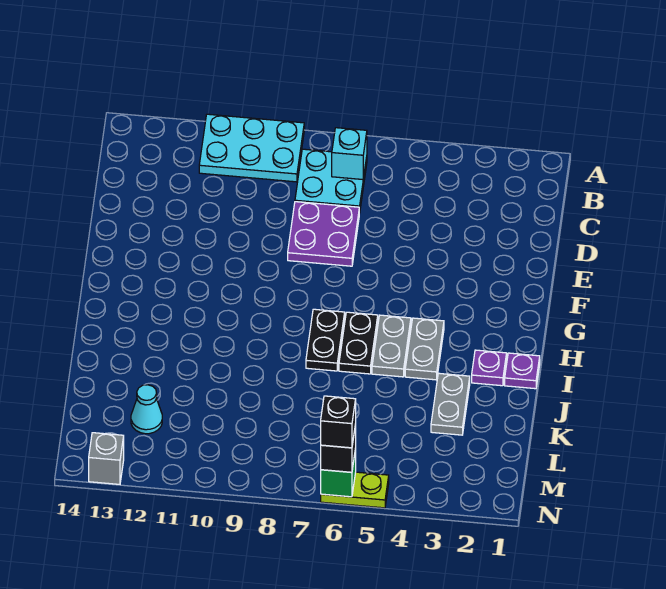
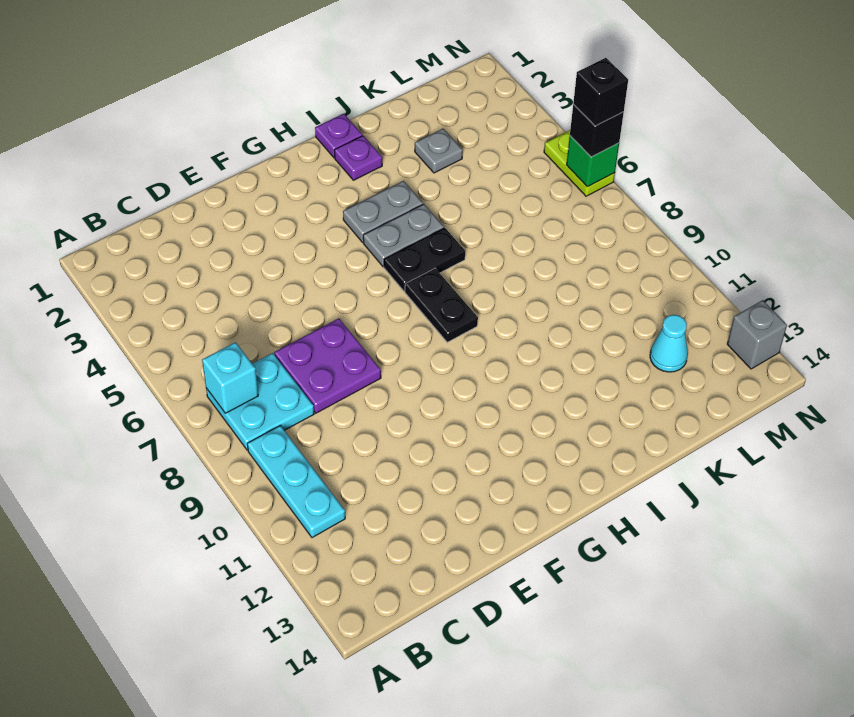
cyan 2x3 plate [199,114,304,182] -> cyan 1x3 plate [247,426,345,538]
black 1x2 plate [306,309,345,371] -> black 1x2 plate turned to [405,268,478,342]
grey 1x2 plate [431,373,470,435] -> grey 1x1 plate [415,129,463,173]

